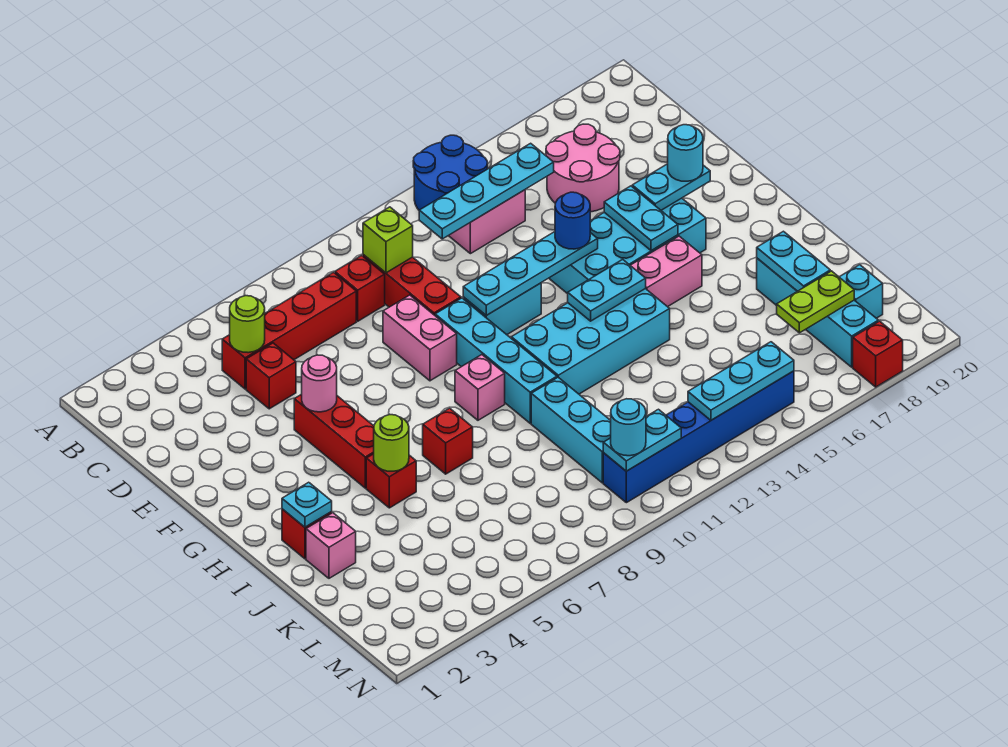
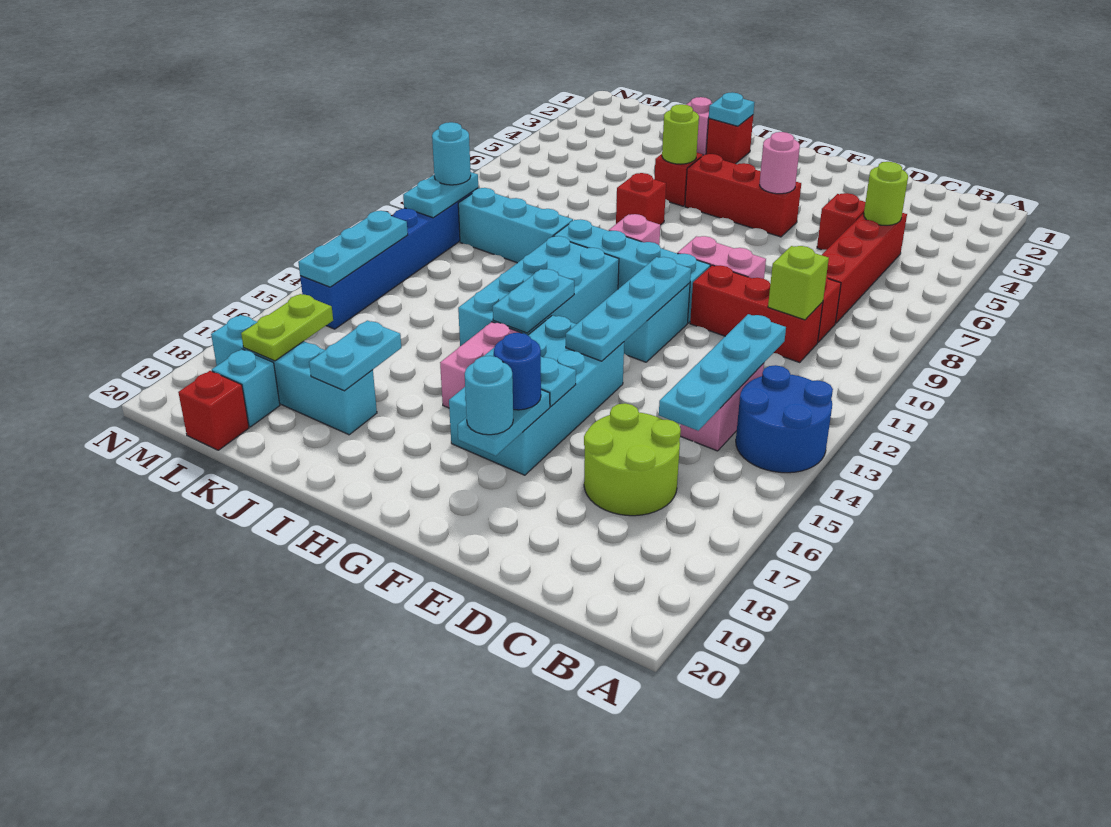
pink 2x2 round brick [546,124,620,212] -> lime 2x2 round brick [584,403,681,516]
blue 1x1 round brick [555,192,590,249] -> blue 1x1 round brick moved to [494,333,541,410]
cyan 1x2 plate [757,231,830,291] -> cyan 1x2 plate turned to [309,320,401,391]
red 1x1 brick [853,321,903,387] -> red 1x1 brick moved to [178,371,249,450]

